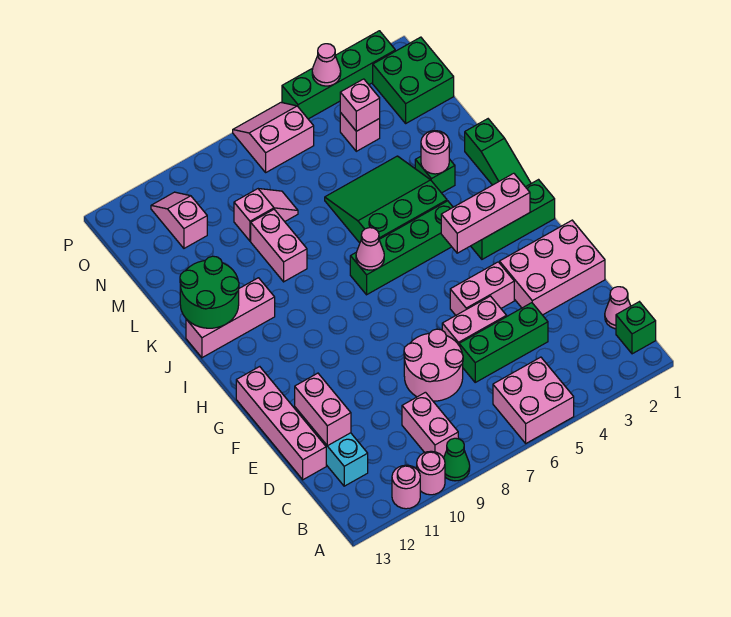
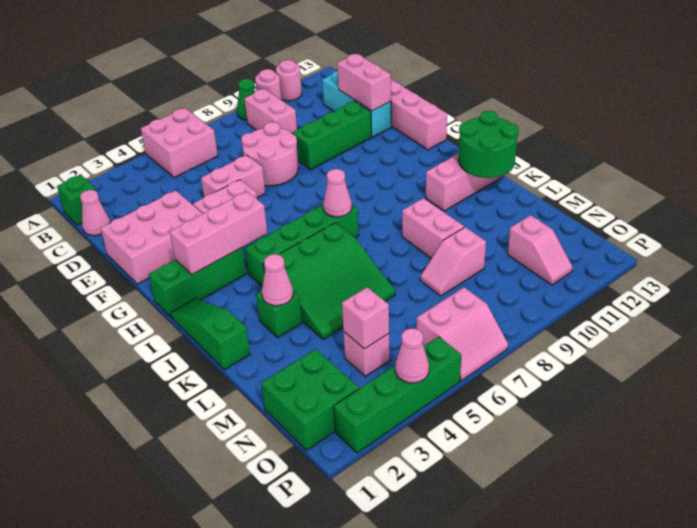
green 1x3 brick [459,303,548,382] -> green 1x3 brick moved to [292,101,371,170]
pink 1x1 round brick [421,131,449,174] -> pink 1x1 cone [262,254,293,306]

